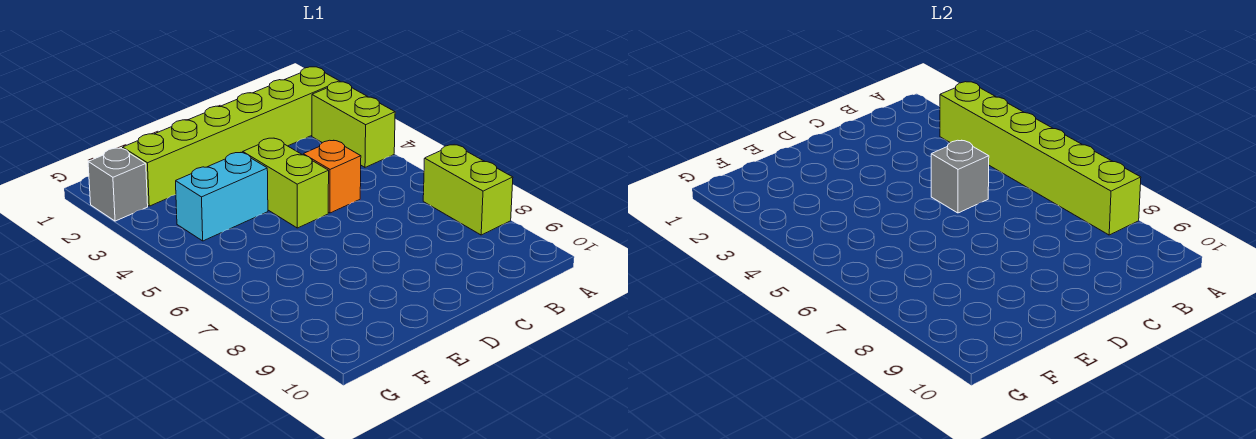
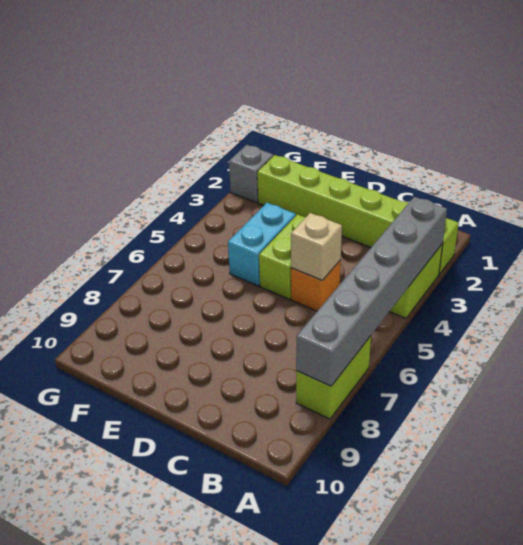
lime 1x6 brick [940,82,1141,235] -> grey 1x6 brick [296,197,447,386]
grey 1x1 brick [931,140,989,213] -> tan 1x1 brick [291,213,342,280]
cyan 1x2 brick [176,153,268,241] -> cyan 1x2 brick turned to [228,203,296,286]

